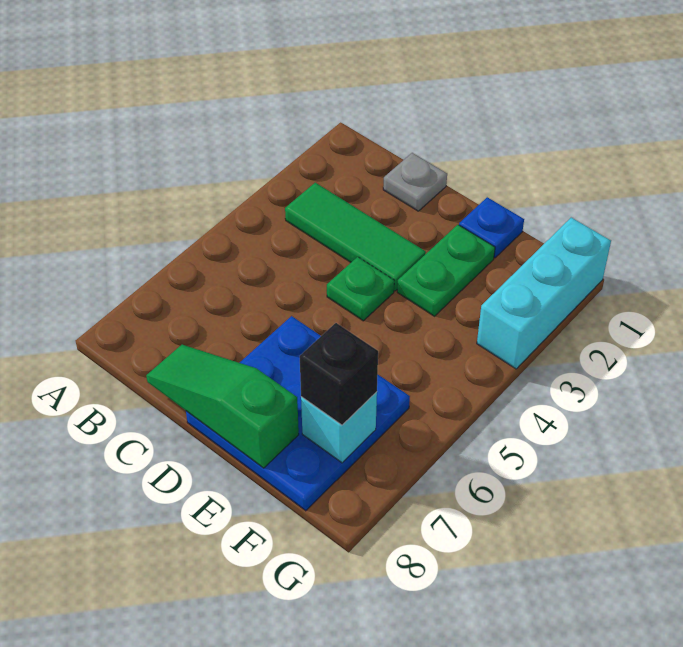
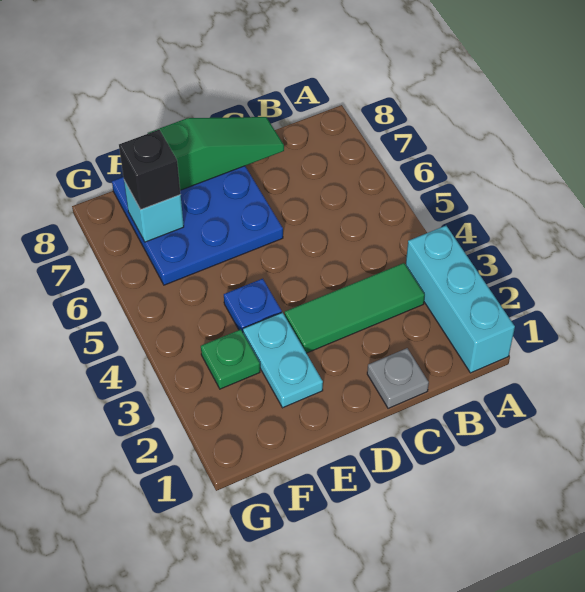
green 1x1 plate [327,257,394,321] -> green 1x1 plate moved to [201,329,260,389]
blue 1x1 plate [459,197,524,258] -> blue 1x1 plate moved to [224,279,282,332]
green 1x2 plate [397,225,495,316] -> cyan 1x2 plate [243,312,323,408]
cyan 1x3 brick [477,218,611,369] -> cyan 1x3 brick moved to [406,226,515,373]

